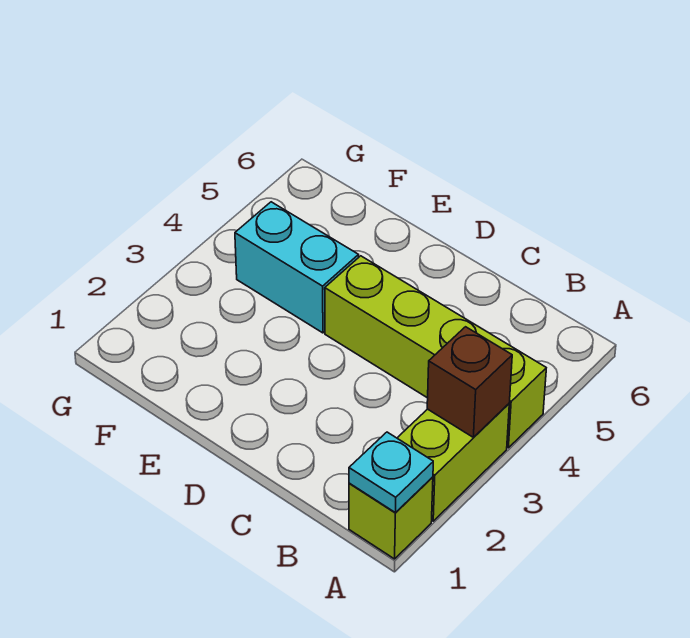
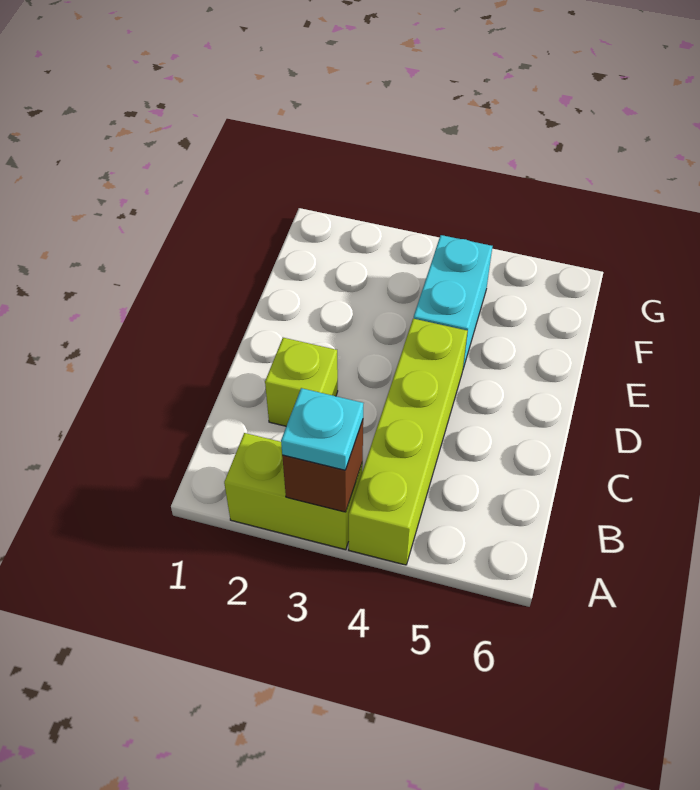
lime 1x1 brick [349,477,433,559] -> lime 1x1 brick moved to [265,338,338,426]
cyan 1x1 plate [349,432,433,512] -> cyan 1x1 plate moved to [281,388,363,470]

